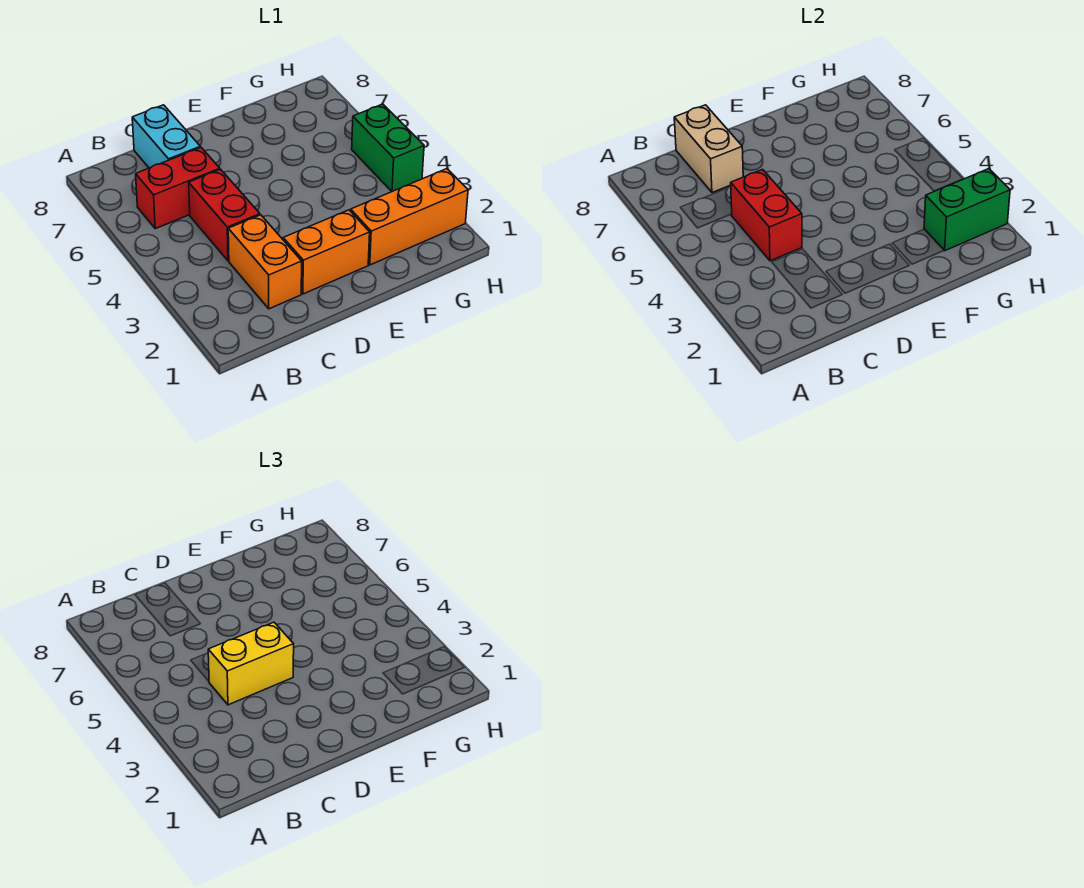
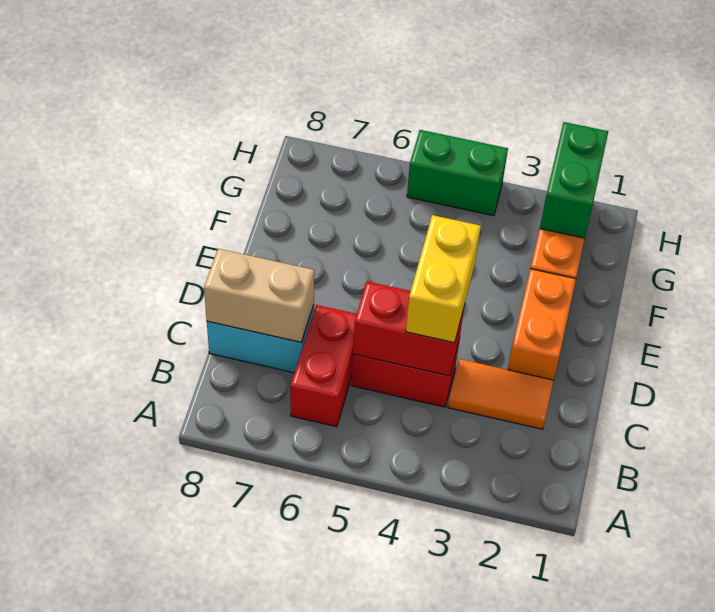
orange 1x2 brick [228,215,302,309] -> orange 1x2 tile [448,359,554,429]

